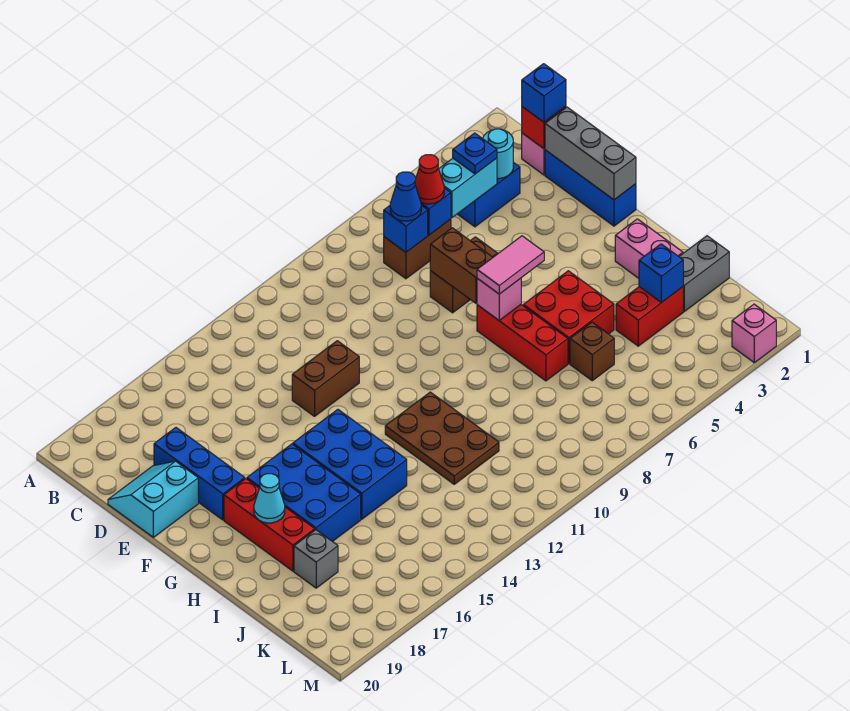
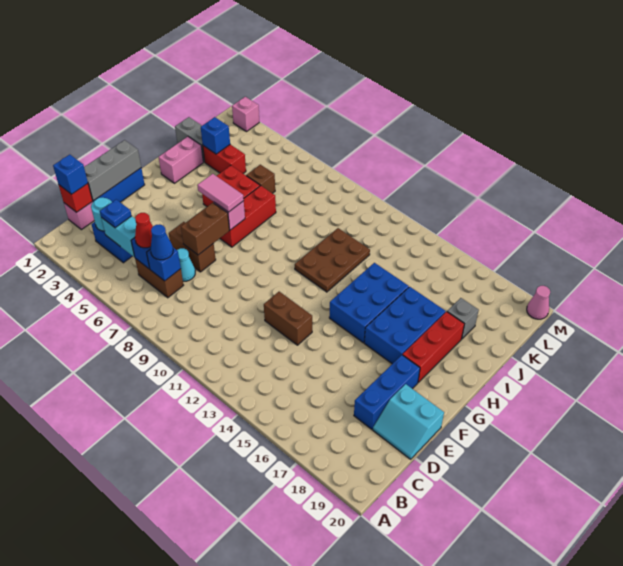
cyan 1x1 cone [254,474,285,523] -> cyan 1x1 cone moved to [177,248,195,281]
none -> pink 1x1 cone [527,286,550,319]

